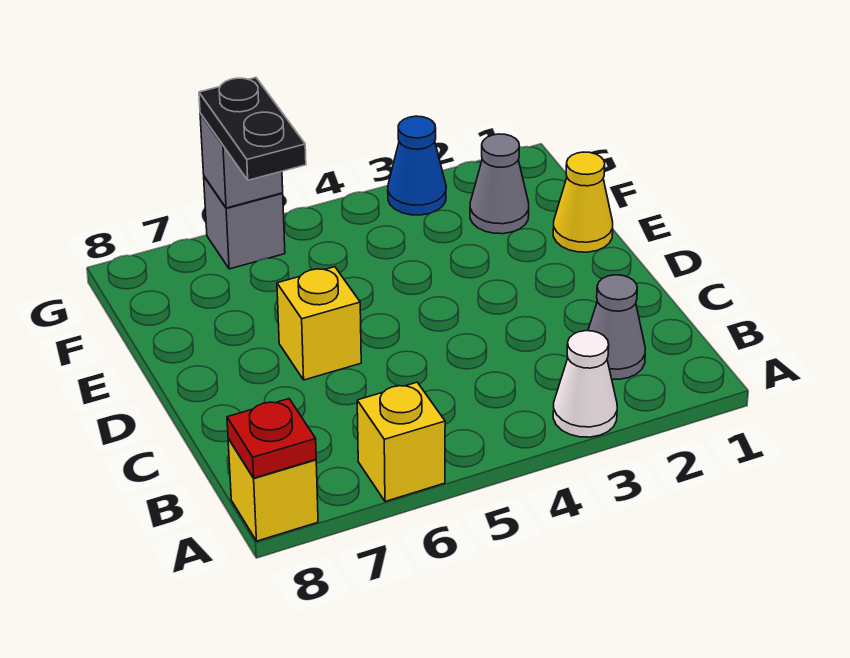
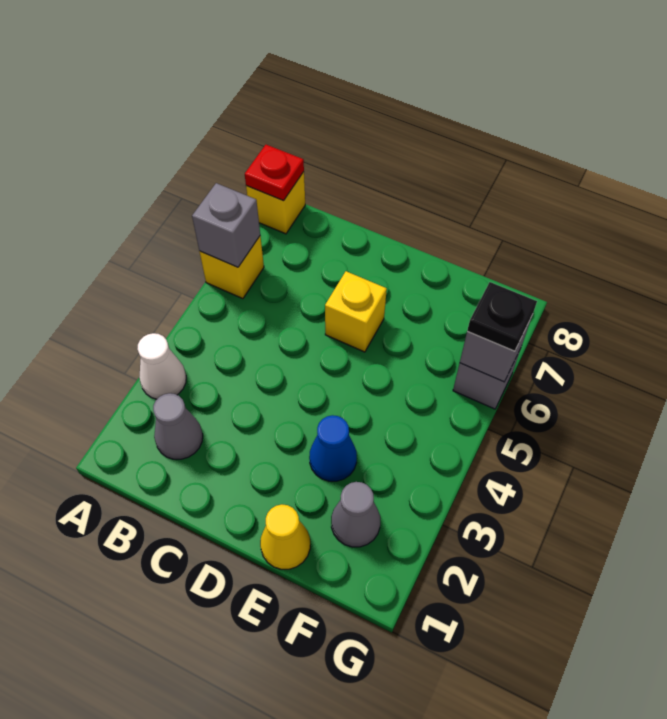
none -> grey 1x1 brick [192,183,260,267]
black 1x2 plate [199,78,306,180] -> black 1x1 plate [467,282,537,351]
blue 1x1 cone [388,116,446,215] -> blue 1x1 cone moved to [309,415,357,481]

